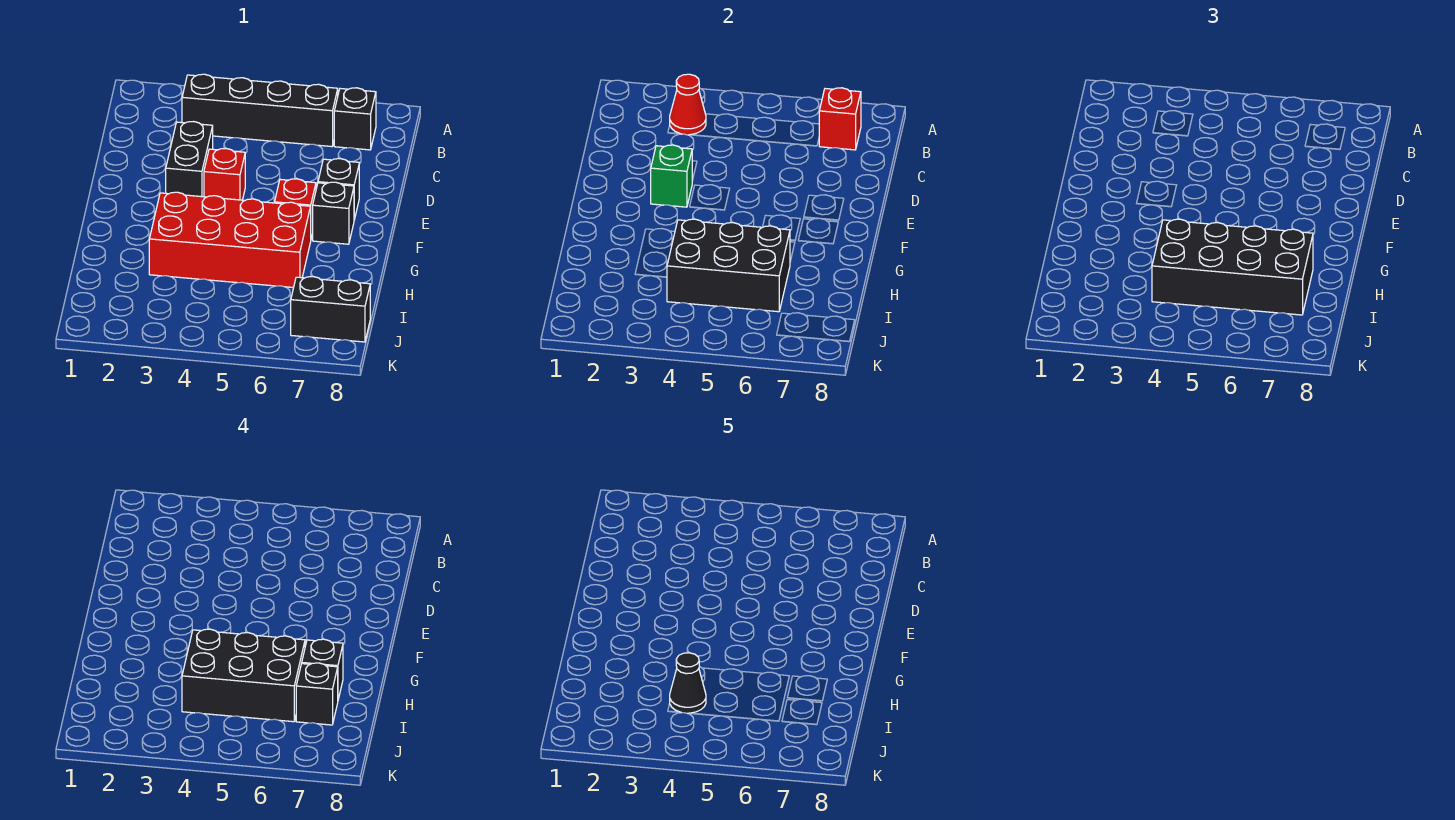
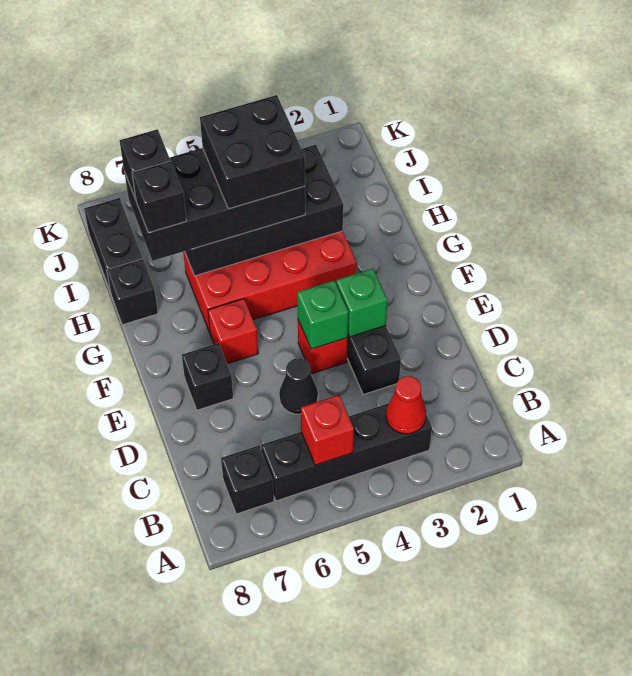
red 1x1 brick [819,88,861,150] -> red 1x1 brick moved to [301,395,354,465]
none -> green 1x1 brick [297,281,348,349]
black 1x1 brick [313,182,354,244] -> black 1x1 brick moved to [107,259,158,325]
black 2x3 brick [667,219,790,312] -> black 2x4 brick [185,145,343,276]
black 2x3 brick [182,629,305,722] -> black 2x2 brick [200,95,305,209]
black 1x1 cone [670,653,706,713] -> black 1x1 cone moved to [279,358,318,414]
black 1x2 brick [291,277,370,342] -> black 1x2 brick turned to [84,198,143,292]

